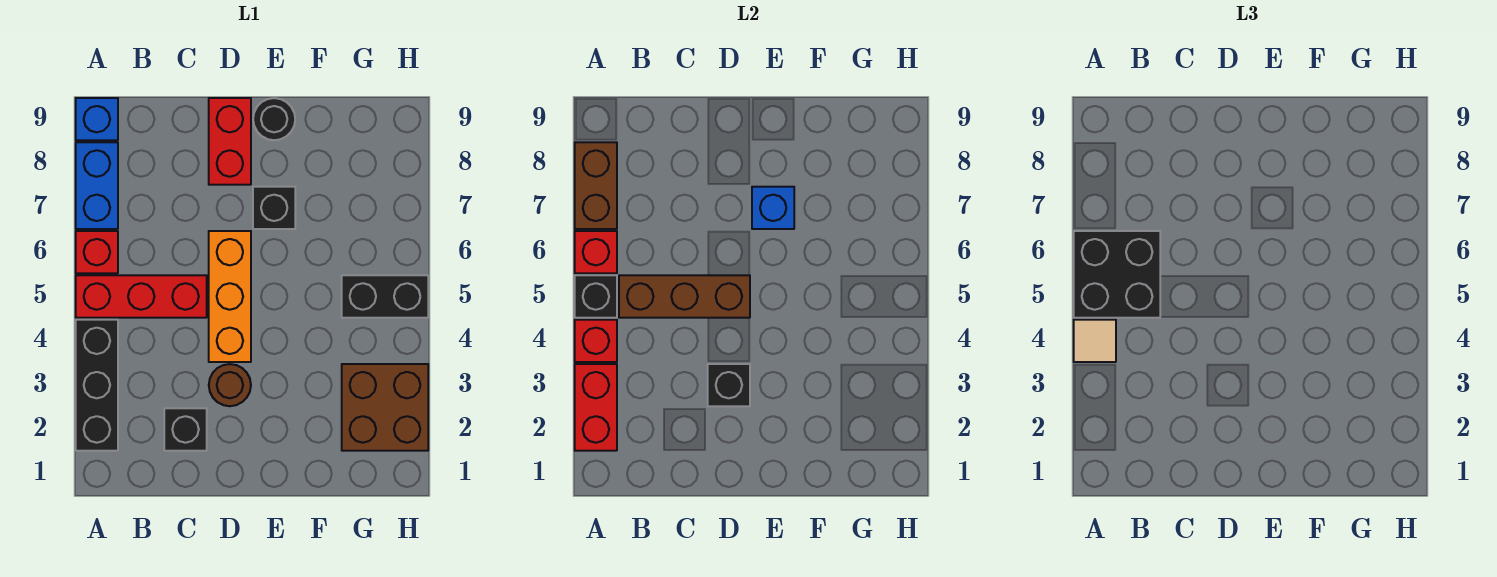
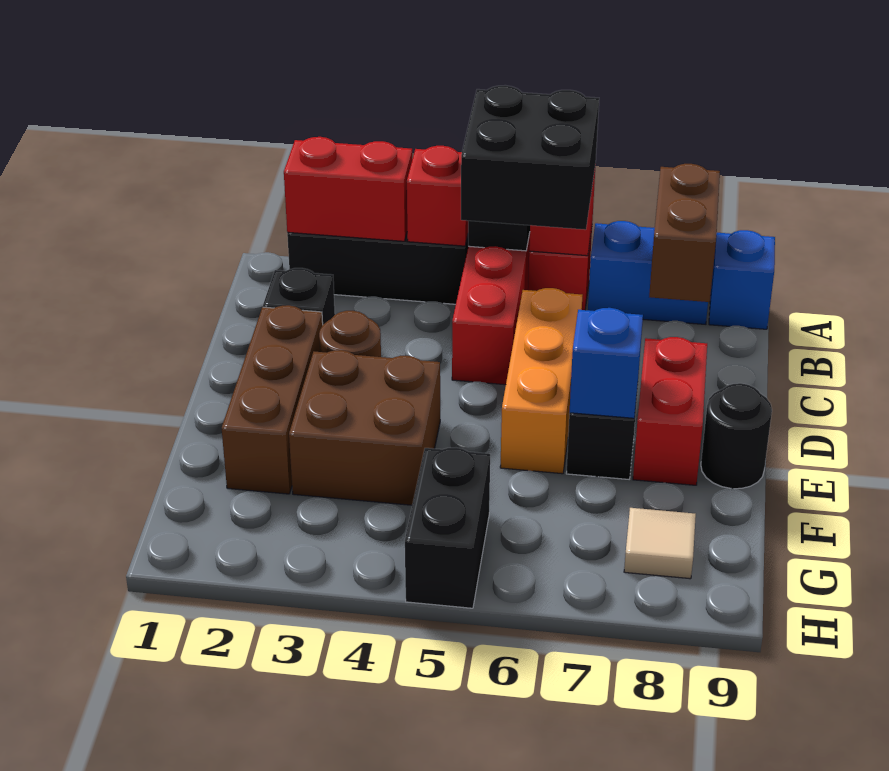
tan 1x1 tile [1074,320,1116,362] -> tan 1x1 tile moved to [624,508,696,579]
brown 1x2 brick [575,142,617,229] -> brown 1x2 brick turned to [649,164,720,302]
brown 1x3 brick [619,275,750,318] -> brown 1x3 brick moved to [222,305,323,494]
black 1x1 brick [708,364,750,406] -> none
orange 1x3 brick [209,231,251,362] -> orange 1x3 brick turned to [500,288,582,474]
red 1x2 brick [209,98,251,185] -> red 1x2 brick turned to [633,337,707,485]
brown 2x2 brick [342,364,428,451] -> brown 2x2 brick moved to [289,350,440,505]

